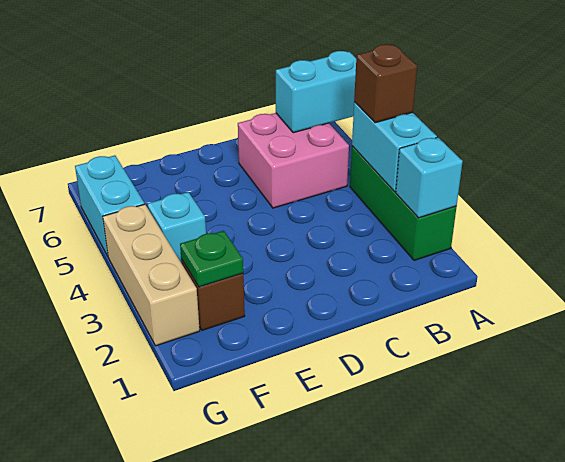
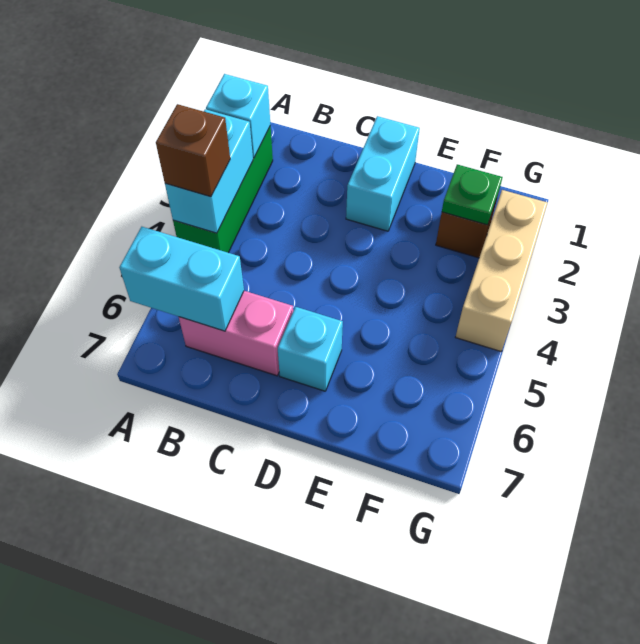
pink 2x2 brick [238,113,349,208] -> pink 1x2 brick [179,291,293,376]
cyan 1x1 brick [147,192,206,262] -> cyan 1x1 brick moved to [278,307,343,391]
cyan 1x2 brick [75,155,144,256] -> cyan 1x2 brick moved to [346,116,420,231]

